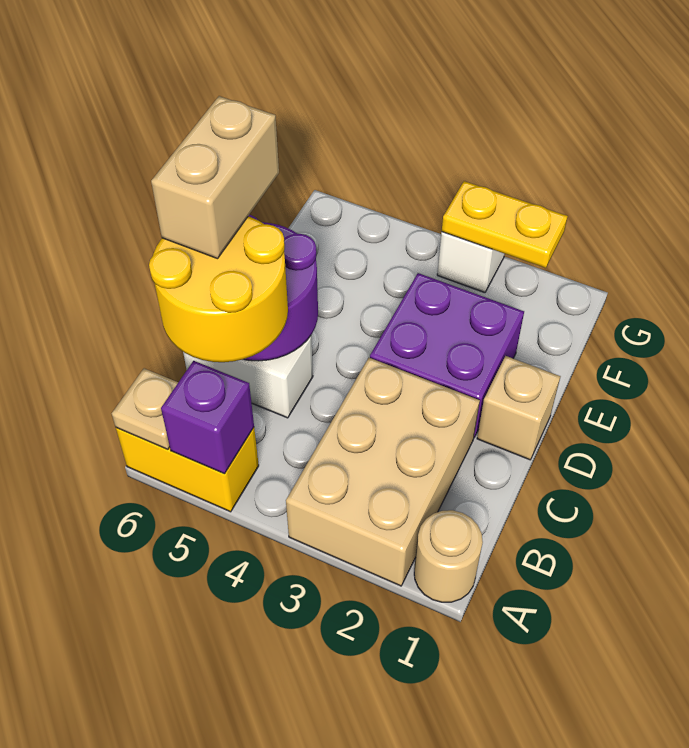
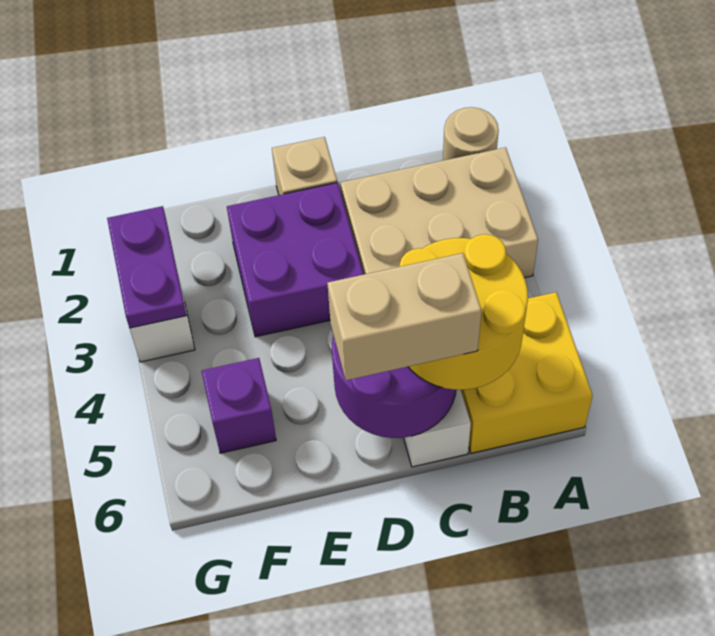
yellow 1x2 brick [116,428,259,512] -> yellow 2x2 brick [461,292,593,453]
purple 1x1 brick [161,361,254,474] -> purple 1x1 brick moved to [202,358,276,453]
tan 1x1 plate [112,368,178,450] -> none
yellow 1x2 plate [442,181,568,268] -> purple 1x2 plate [107,206,187,328]

